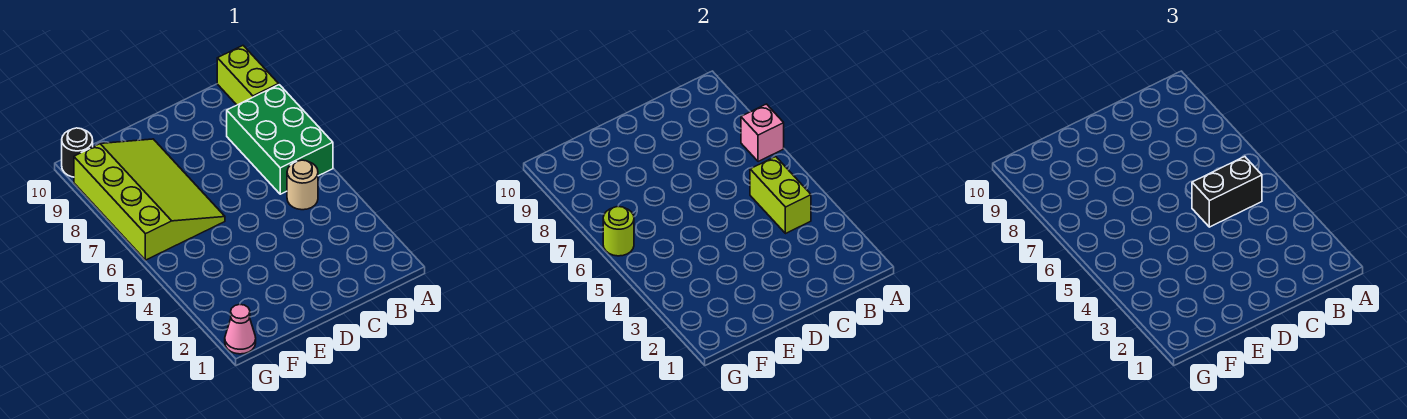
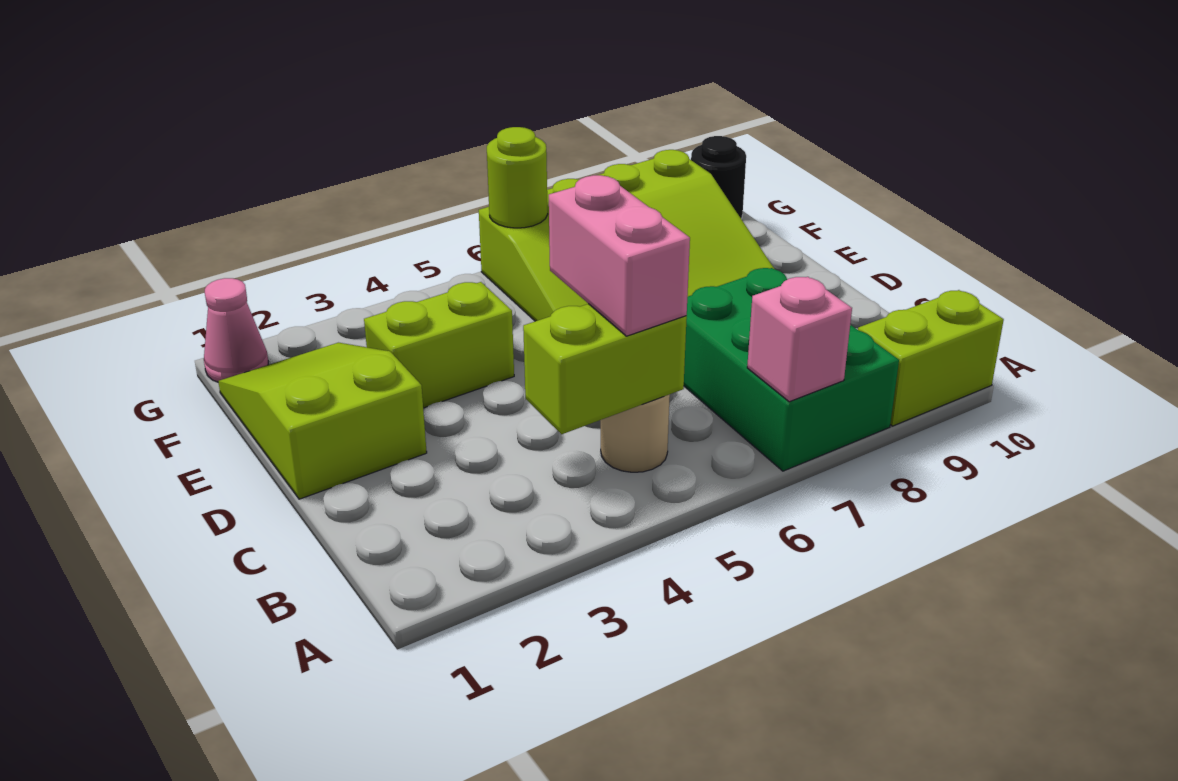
green 2x3 brick [227,85,333,194] -> green 2x3 brick turned to [684,268,899,471]
black 1x2 brick [1192,157,1262,227] -> pink 1x2 brick [549,175,690,336]
none -> lime 2x3 slope [218,343,427,499]
none -> lime 1x2 brick [364,282,514,408]

